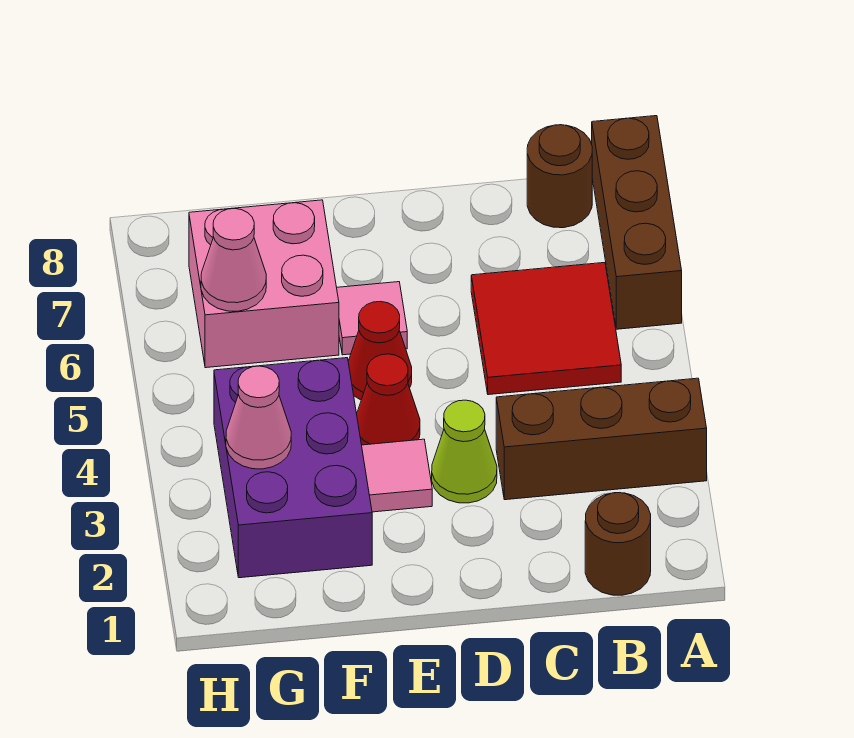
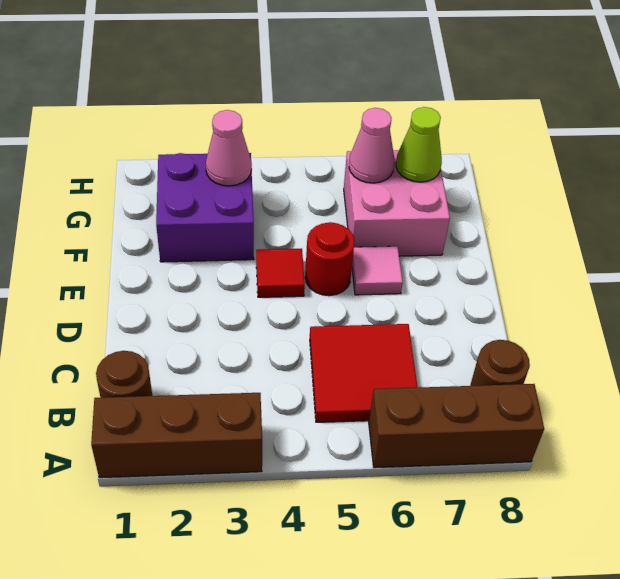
brown 1x3 brick [496,378,707,500] -> brown 1x3 brick turned to [91,393,262,478]
lime 1x1 cone [432,400,497,503] -> lime 1x1 cone moved to [396,107,442,182]
pink 1x1 tile [362,439,432,512] -> none
red 1x1 cone [357,354,420,445] -> red 1x1 tile [256,249,305,297]
red 1x1 cone [348,301,412,400] -> red 1x1 round brick [305,222,355,296]
purple 2x3 brick [214,358,372,578] -> purple 2x2 brick [156,153,254,262]

